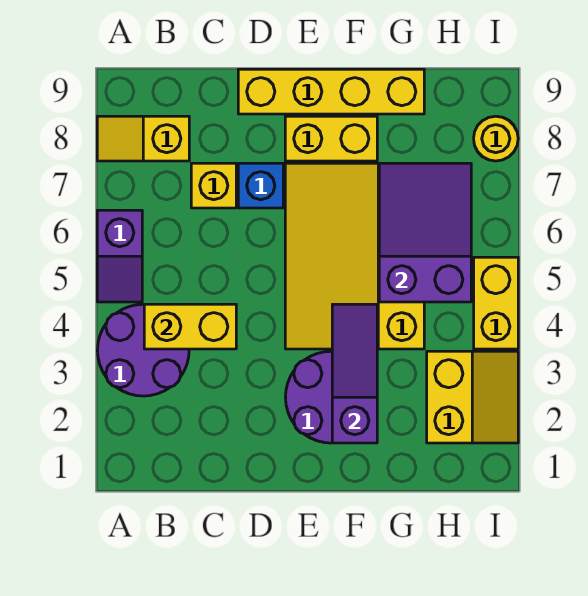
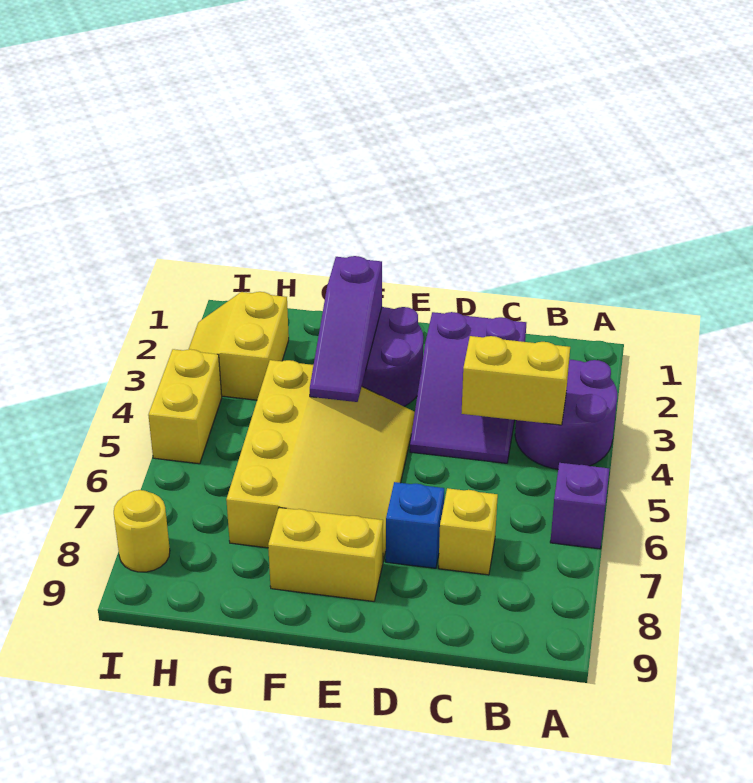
yellow 1x2 slope [97,116,189,161] -> none
yellow 1x4 brick [238,69,424,114] -> none
purple 2x3 slope [379,163,471,302] -> purple 2x3 slope moved to [410,312,526,463]

